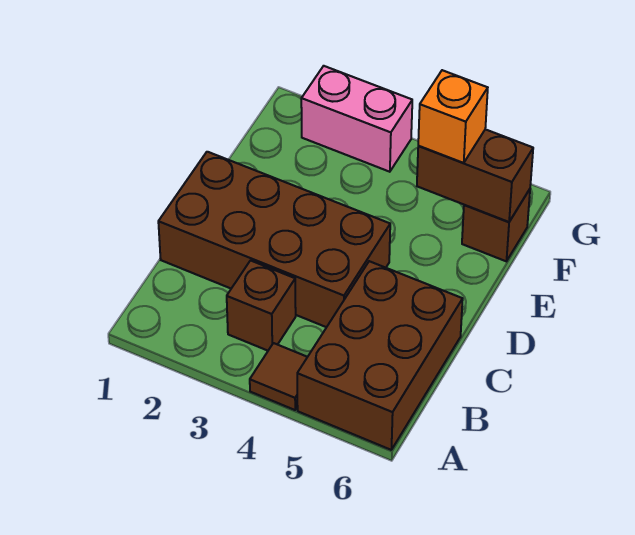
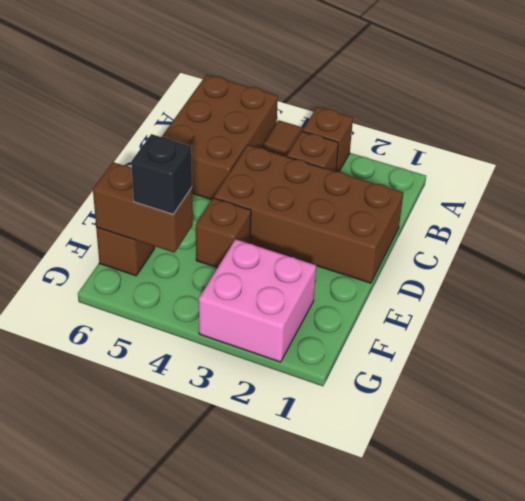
none -> brown 1x1 brick [303,107,353,172]
none -> brown 1x1 brick [196,198,251,268]
orange 1x1 brick [418,70,488,163] -> black 1x1 brick [131,134,192,214]
pink 1x2 brick [301,66,412,172] -> pink 2x2 brick [199,239,316,362]

